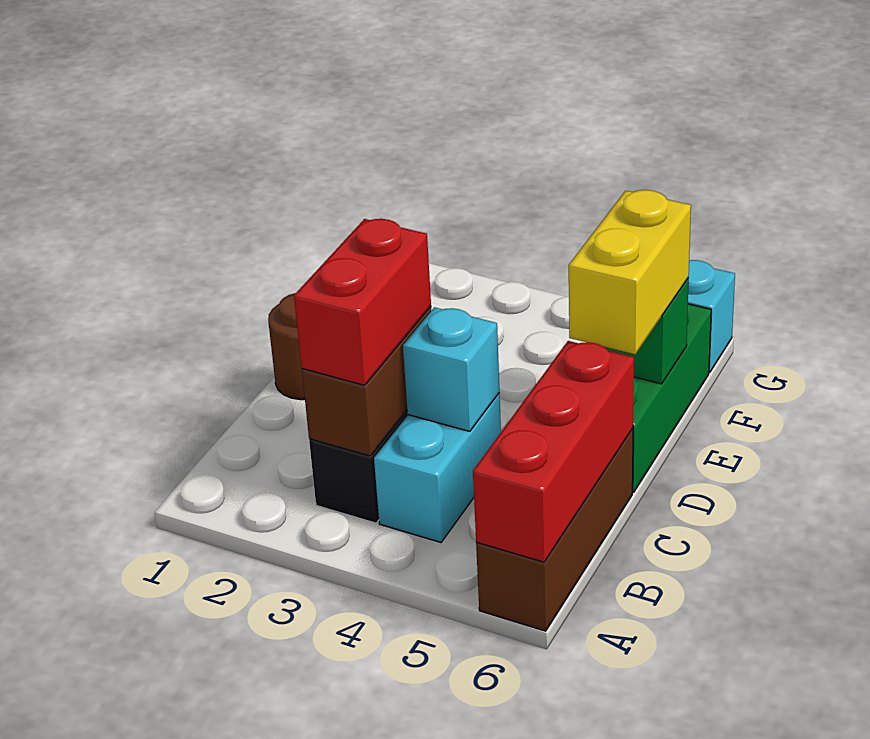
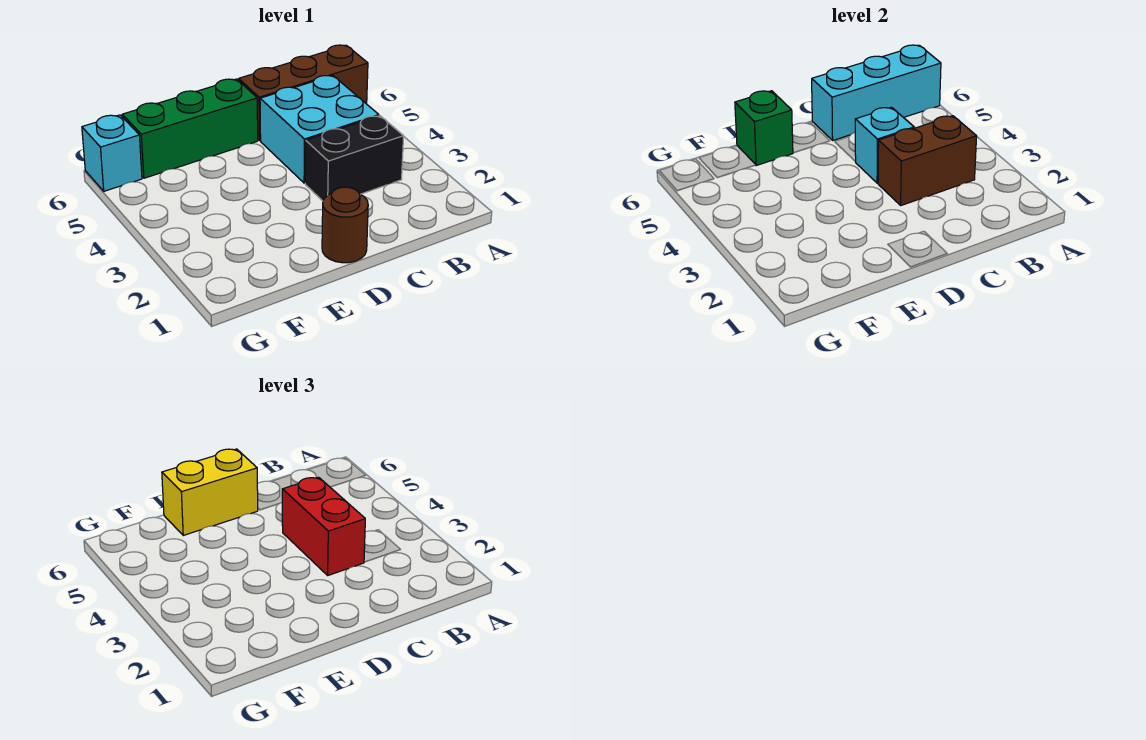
red 1x3 brick [473,341,634,562] -> cyan 1x3 brick [812,45,941,140]
red 1x2 brick [294,219,431,385] -> red 1x2 brick turned to [282,477,365,575]
cyan 1x2 brick [374,393,501,542] -> cyan 2x2 brick [260,75,379,183]

